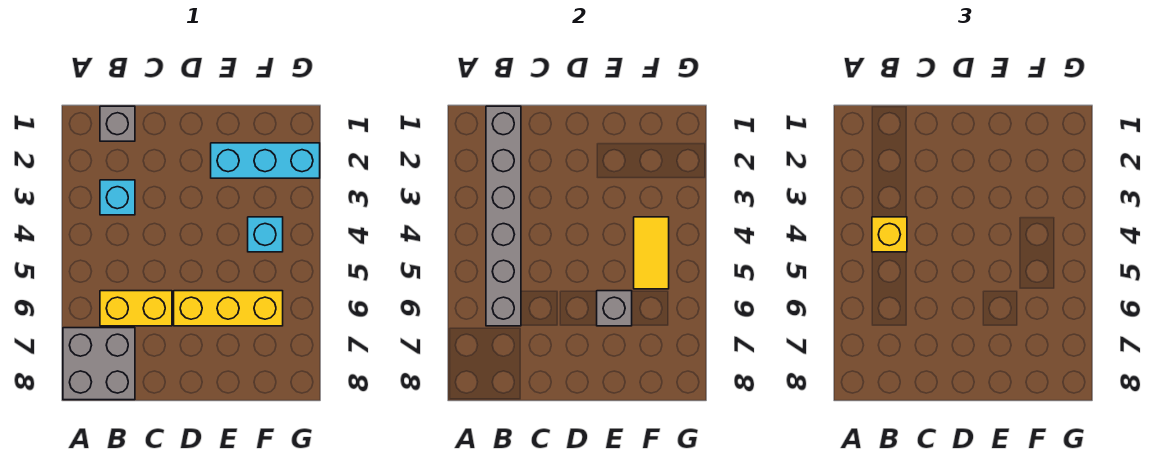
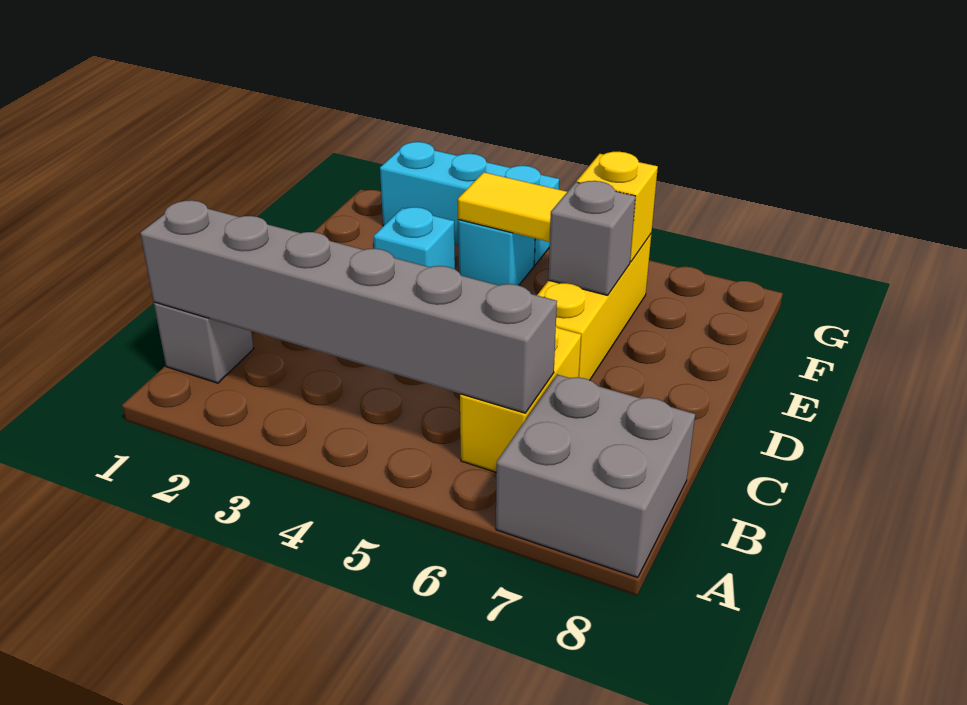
cyan 1x1 brick [100,180,135,215] -> cyan 1x1 brick moved to [374,207,455,269]
yellow 1x1 brick [872,217,907,252] -> yellow 1x1 brick moved to [577,152,658,262]
cyan 1x3 brick [211,143,320,178] -> cyan 1x3 brick turned to [380,142,559,265]

